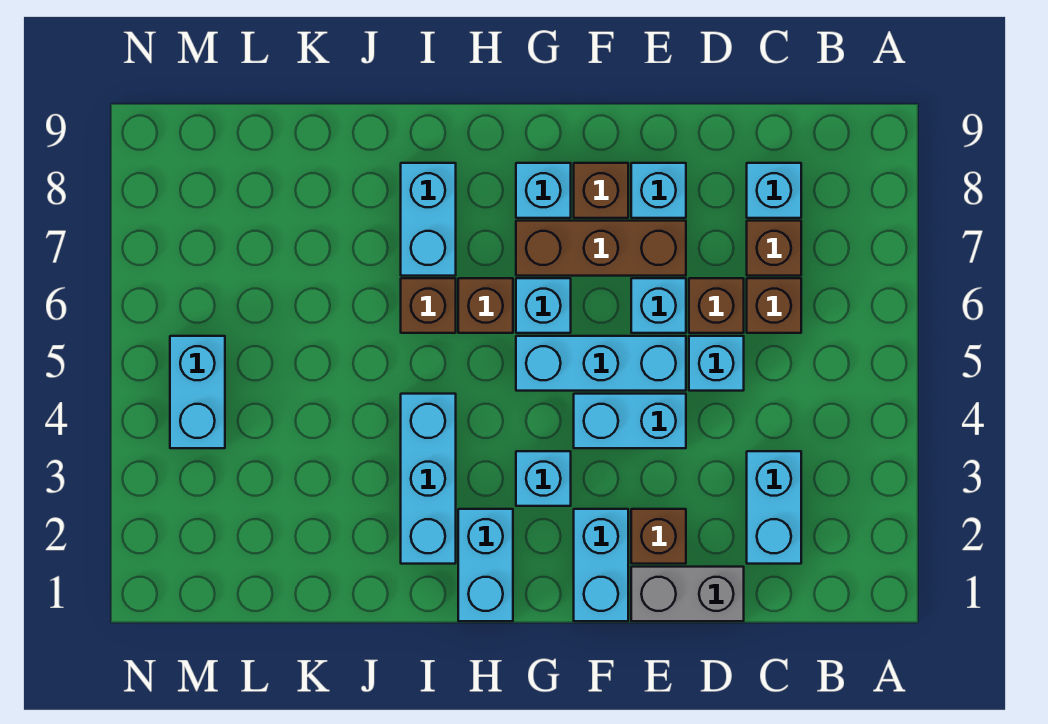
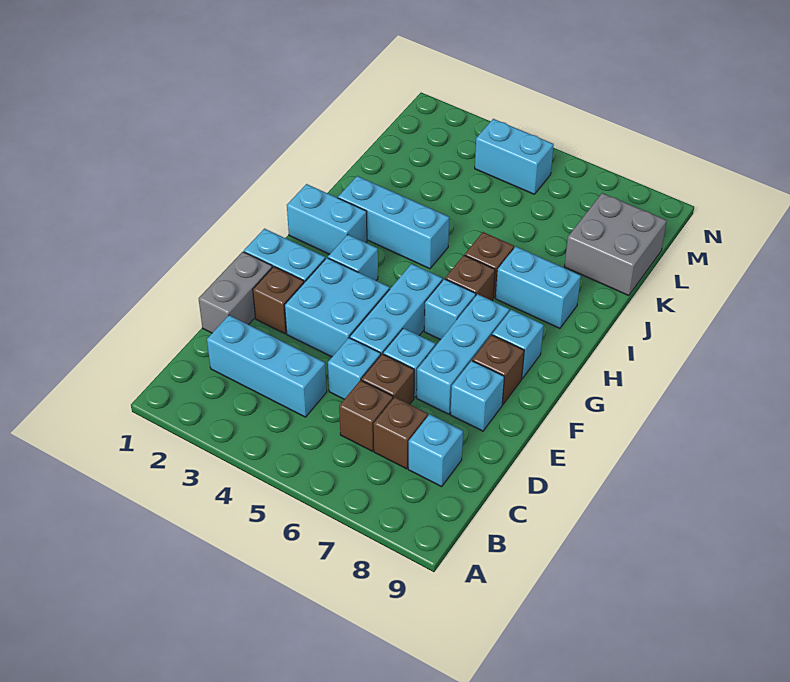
cyan 1x2 brick [747,451,801,564] -> cyan 1x3 brick [207,315,327,417]
cyan 1x2 brick [574,394,686,448] -> cyan 2x2 brick [285,258,390,357]
brown 1x3 brick [516,221,686,276] -> cyan 1x3 brick [417,294,509,414]
none -> grey 2x2 brick [565,193,667,296]

